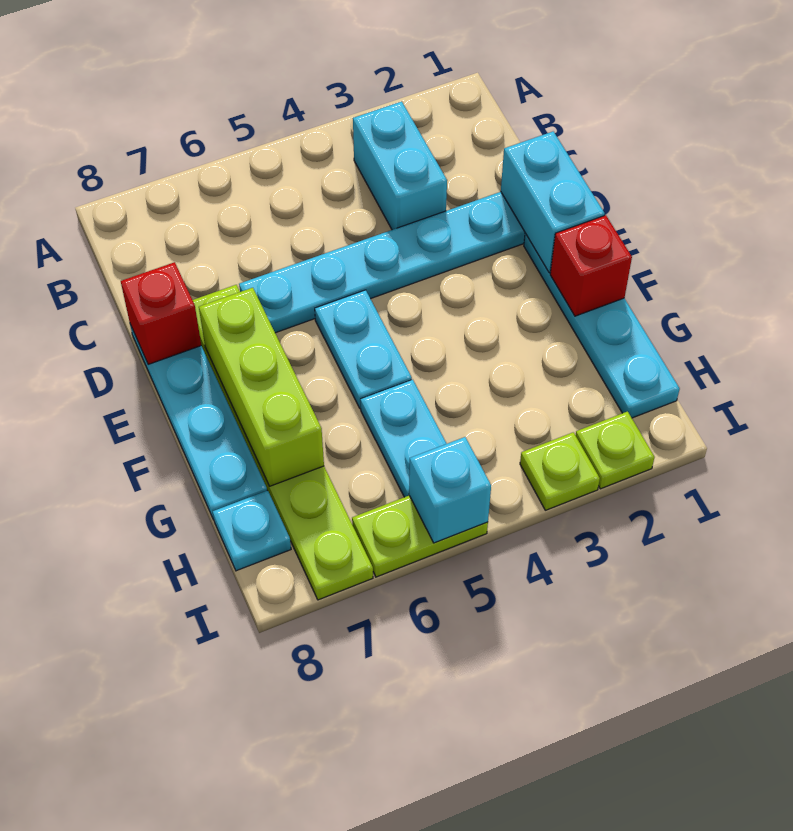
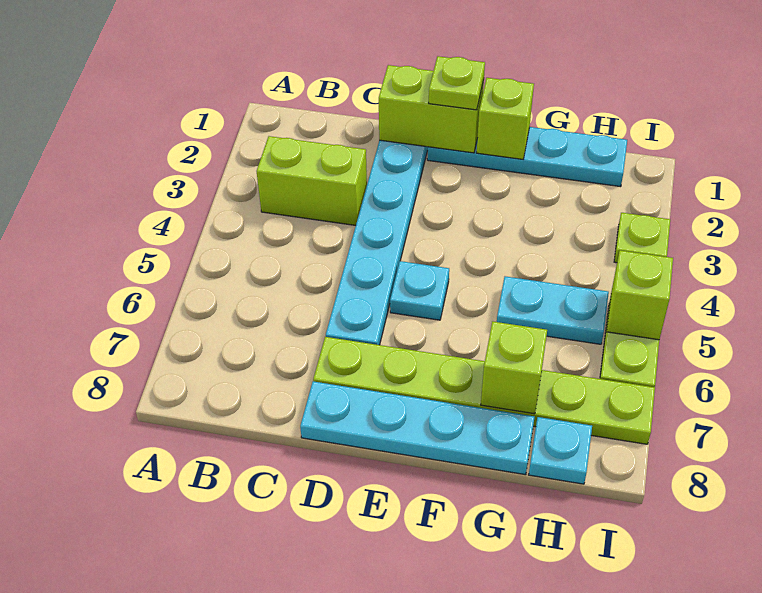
cyan 1x2 brick [353,102,447,230] -> lime 1x2 brick [257,136,367,225]
cyan 1x2 brick [501,131,605,273] -> lime 1x2 brick [379,65,484,153]
red 1x1 brick [121,262,201,364] -> none
cyan 1x2 plate [315,290,412,409] -> cyan 1x1 plate [390,261,449,320]
lime 1x3 brick [199,288,324,486] -> lime 1x1 brick [481,321,547,414]
red 1x1 brick [550,215,632,316] -> lime 1x1 brick [477,78,534,159]
lime 1x1 plate [575,412,655,489] -> lime 1x1 plate moved to [429,56,485,110]
cyan 1x1 brick [409,437,491,543] -> lime 1x1 brick [607,250,673,340]

